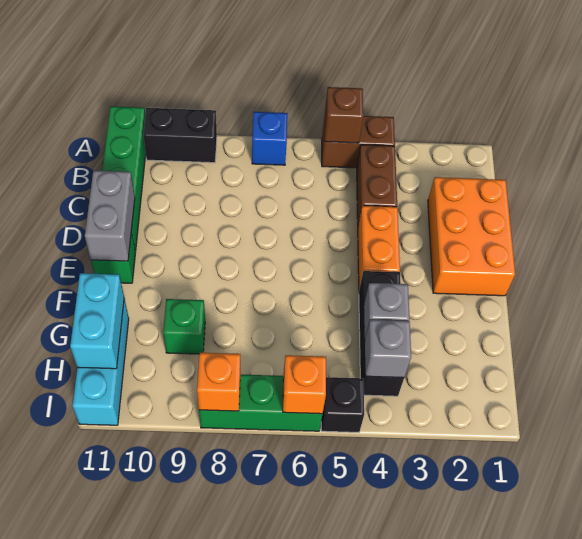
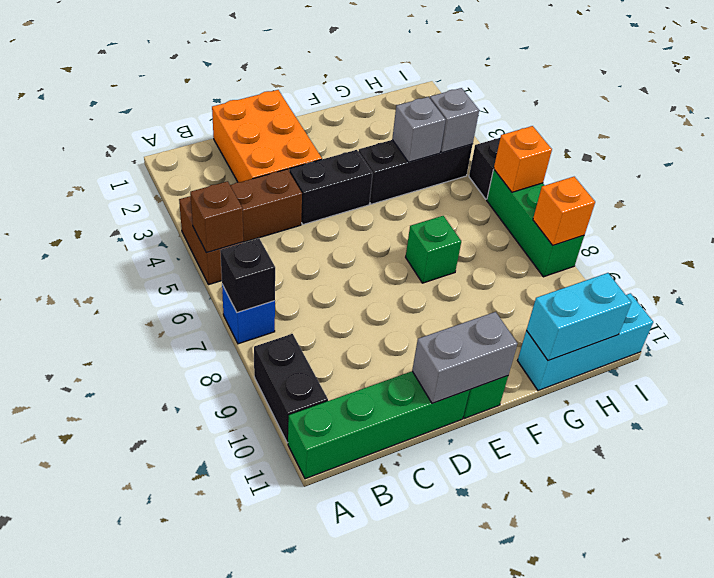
none -> black 1x1 brick [220,238,275,313]
orange 2x3 brick [428,177,515,296] -> orange 2x3 brick turned to [212,90,322,182]
orange 1x2 brick [358,206,400,289] -> black 1x2 brick [289,150,373,225]
green 1x1 brick [163,299,205,354] -> green 1x1 brick moved to [406,216,461,283]

